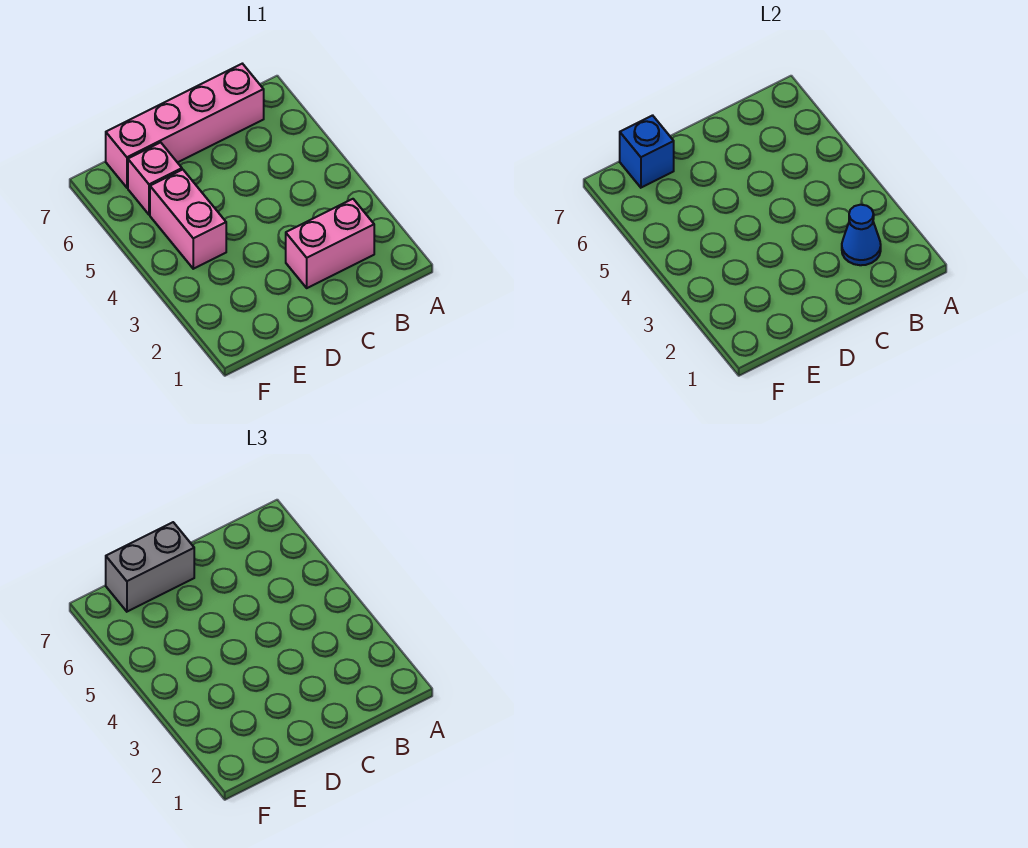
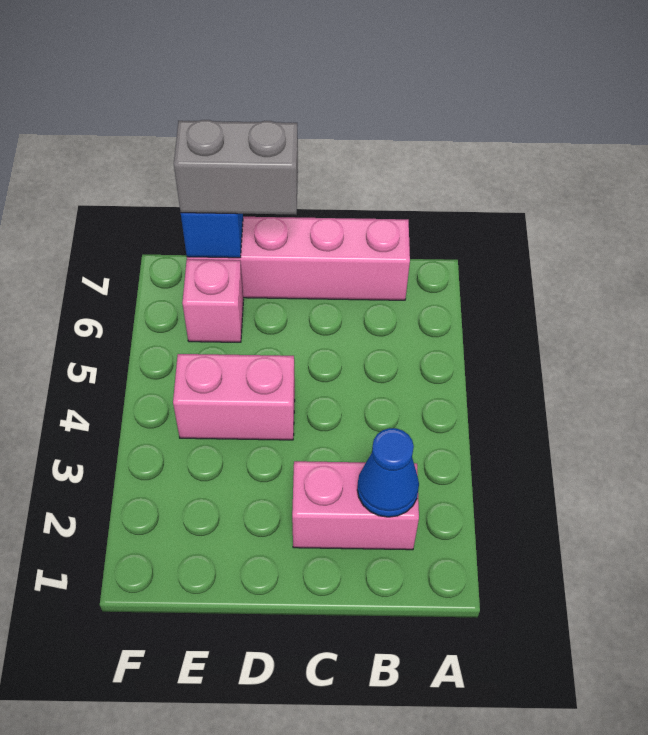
pink 1x2 brick [150,170,226,269] -> pink 1x2 brick turned to [173,354,295,440]

